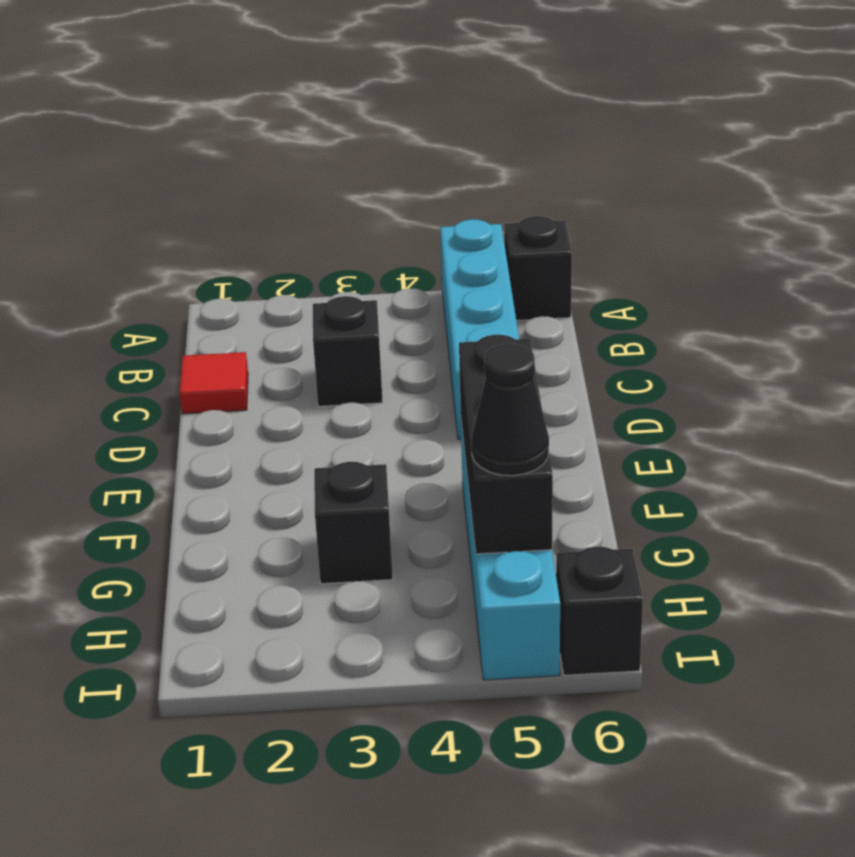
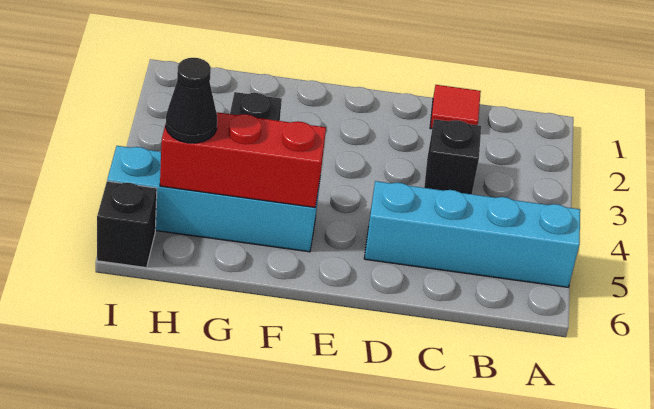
black 1x1 brick [504,216,572,321] -> none
black 1x3 brick [459,335,553,554] -> red 1x3 brick [160,112,326,207]

